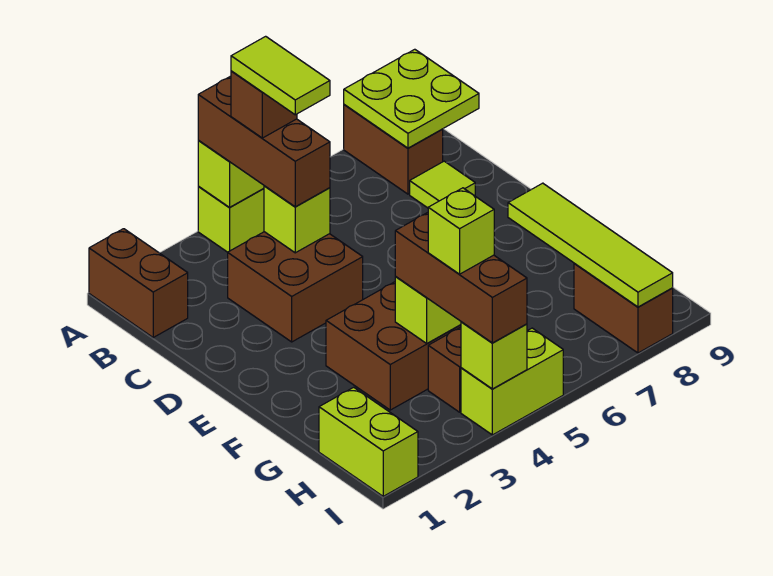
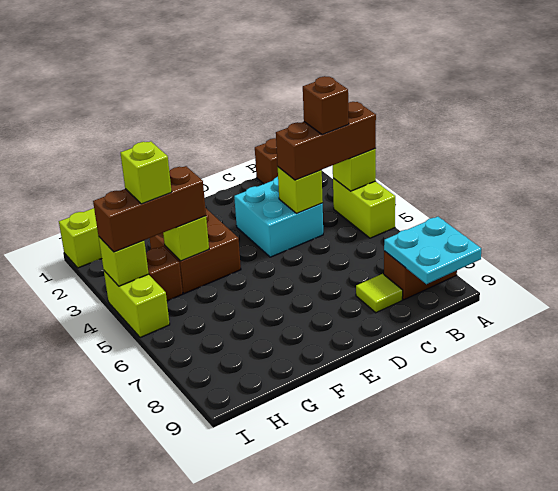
lime 2x2 plate [344,49,479,148] -> cyan 2x2 plate [384,217,481,284]
lime 1x2 tile [231,36,330,115] -> none
brown 2x2 brick [228,232,363,342] -> cyan 2x2 brick [234,177,323,257]
lime 1x4 tile [508,183,673,307] -> none
brown 1x2 brick [574,263,673,353] -> none

